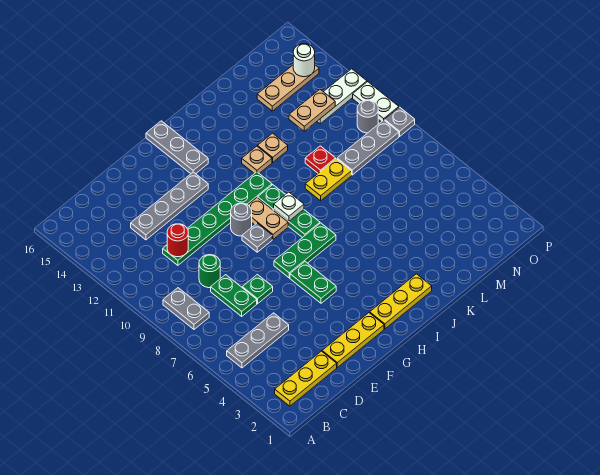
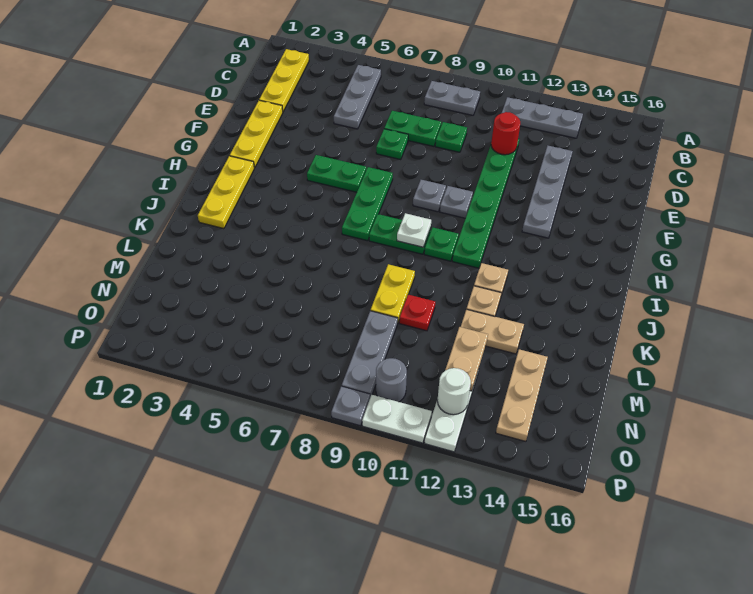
green 1x1 round brick [199,255,220,288] -> green 1x1 plate [435,122,467,152]
grey 1x1 round brick [231,203,252,236] -> grey 1x1 plate [440,186,473,218]
tan 1x2 plate [248,198,288,239] -> tan 1x2 plate moved to [461,309,524,354]
grey 1x3 plate [146,121,208,174] -> grey 1x3 plate moved to [502,97,583,138]
white 1x1 round brick [293,44,315,77] -> white 1x1 round brick moved to [437,368,471,415]

